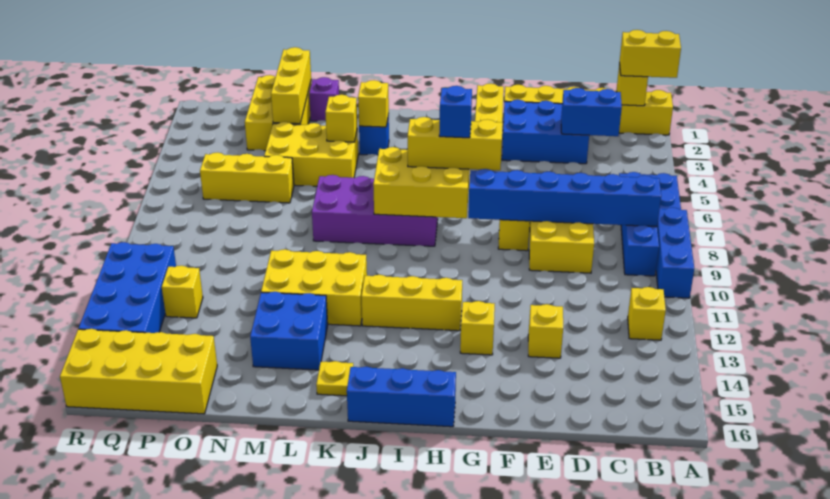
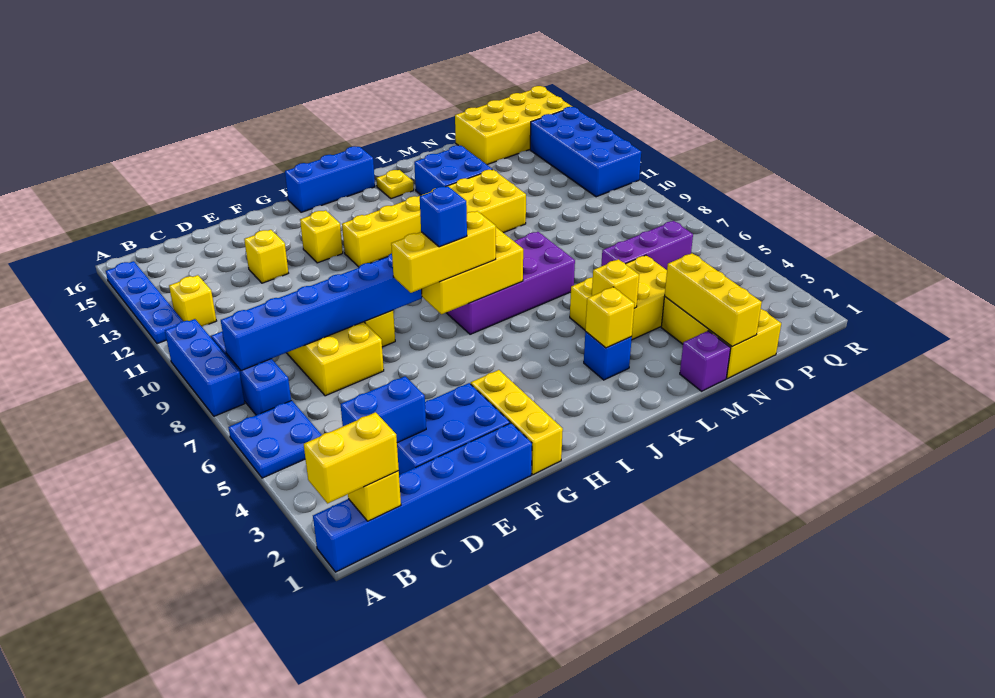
yellow 1x6 brick [503,85,673,135] -> blue 1x6 brick [313,423,532,572]
none -> blue 1x4 plate [106,261,183,344]
yellow 1x3 brick [200,152,294,203] -> purple 1x3 brick [601,221,693,270]
yellow 1x1 brick [162,266,203,318] -> none

